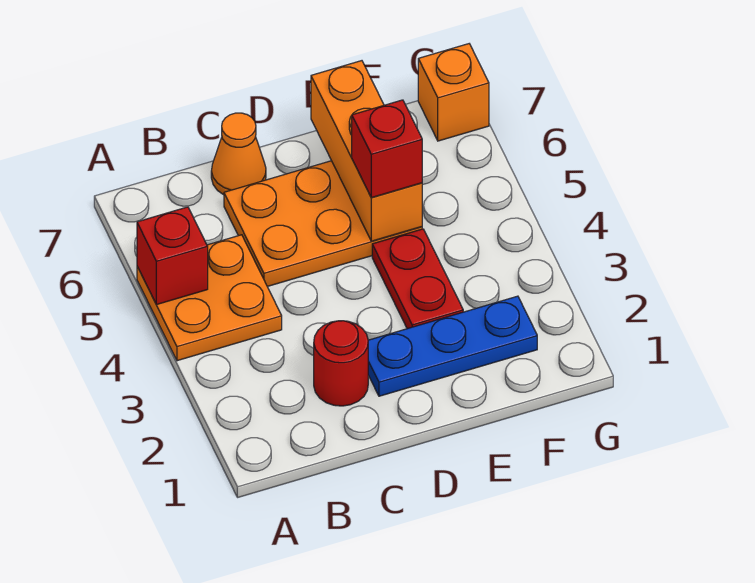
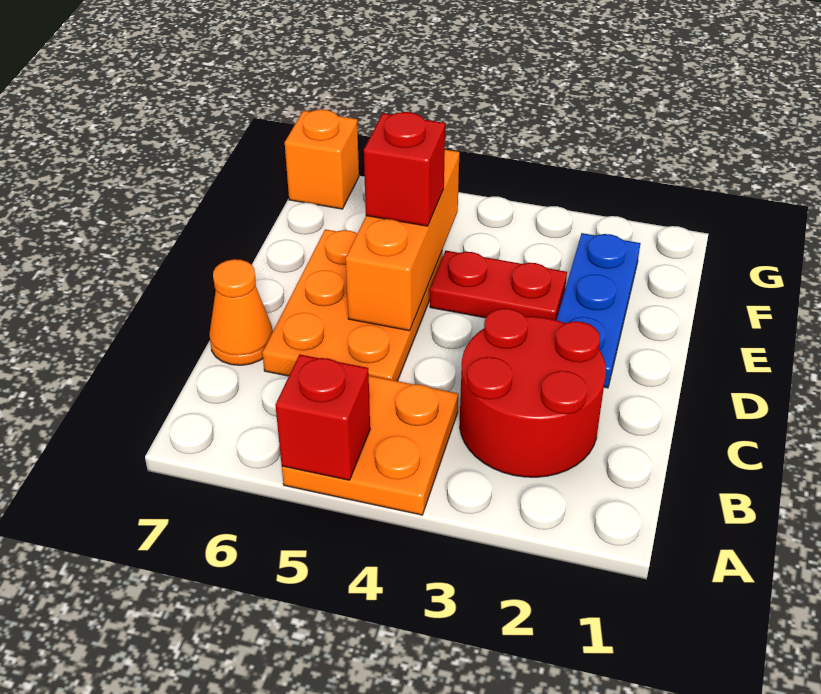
red 1x1 round brick [314,321,368,406] -> red 2x2 round brick [460,308,606,477]
orange 1x3 brick [311,61,422,241] -> orange 1x3 brick turned to [346,150,459,331]

